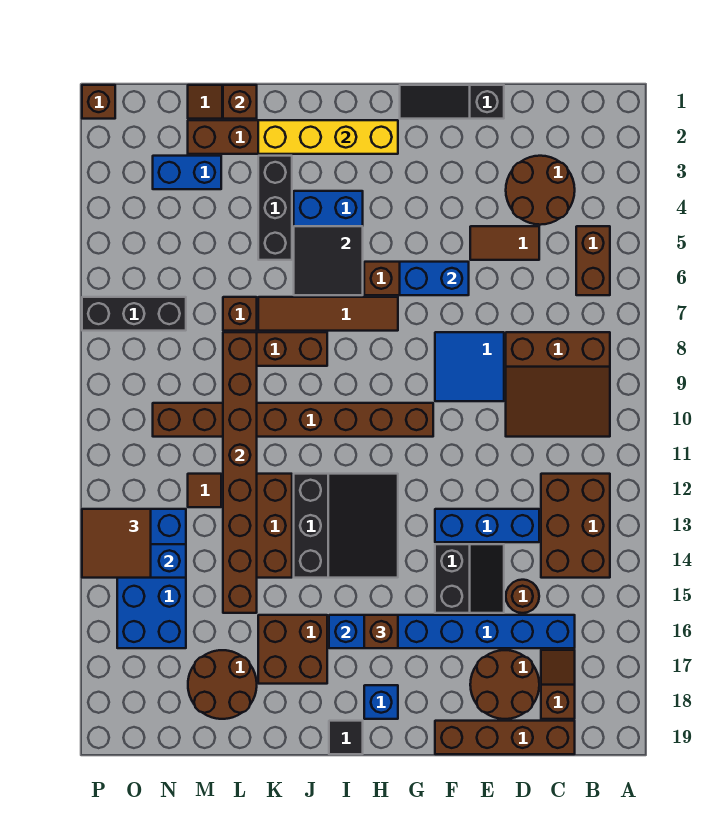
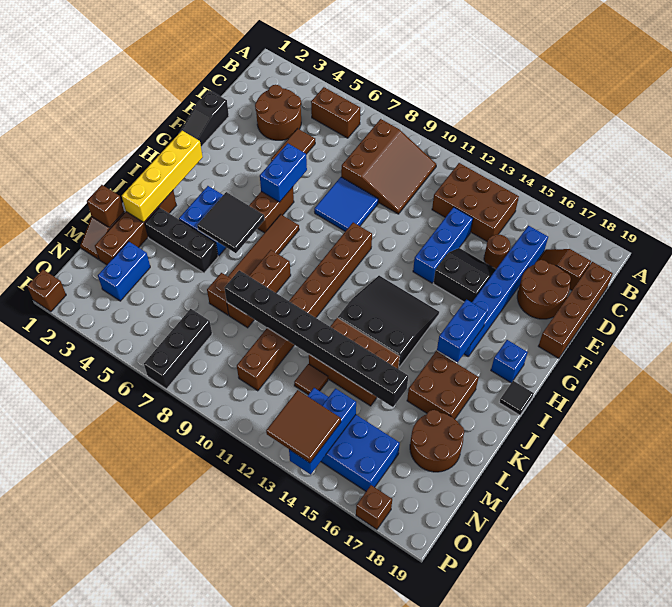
brown 1x1 brick [364,615,398,648] -> brown 1x1 brick moved to [356,485,392,529]
brown 1x8 brick [223,332,257,613] -> black 1x8 brick [224,270,408,407]

